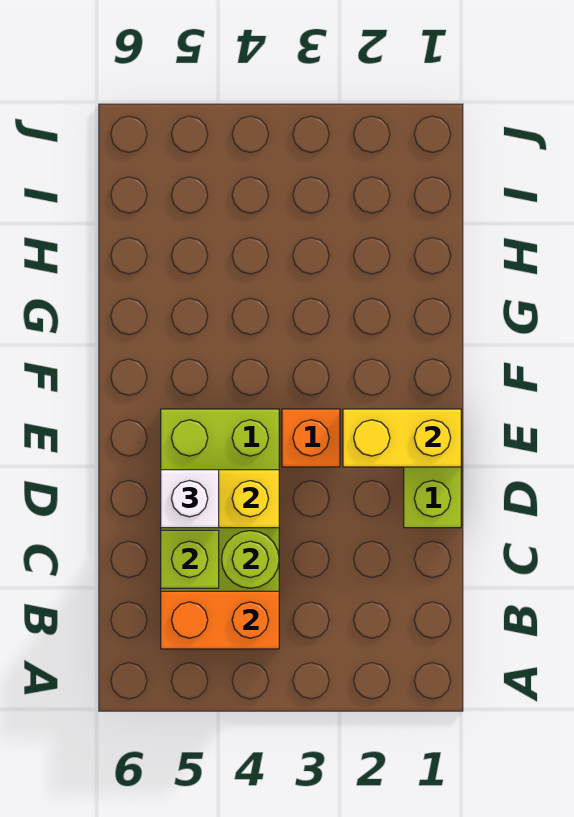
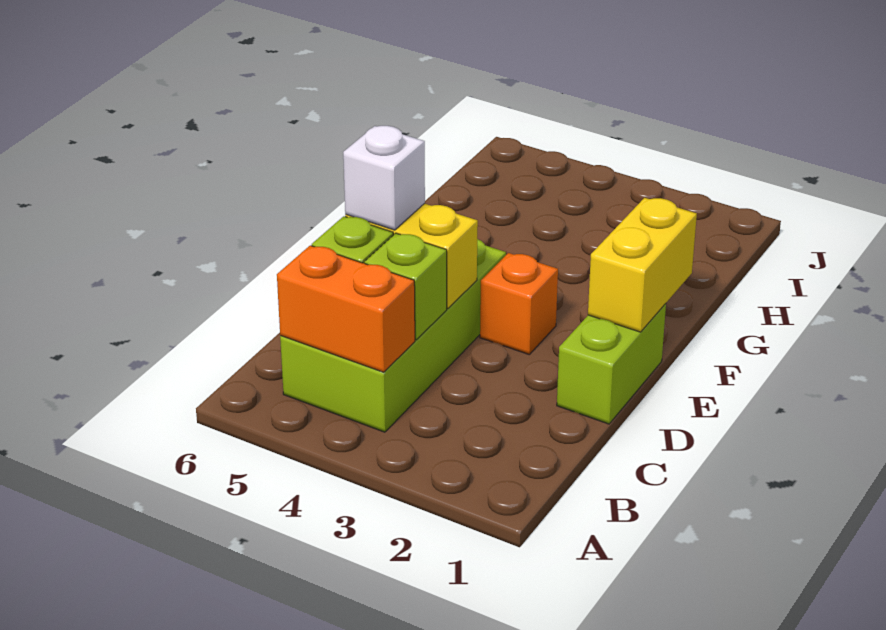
lime 1x1 round brick [221,531,279,588] -> lime 1x1 brick [365,233,447,340]
yellow 1x2 brick [343,409,461,467] -> yellow 1x2 brick turned to [588,198,697,332]

